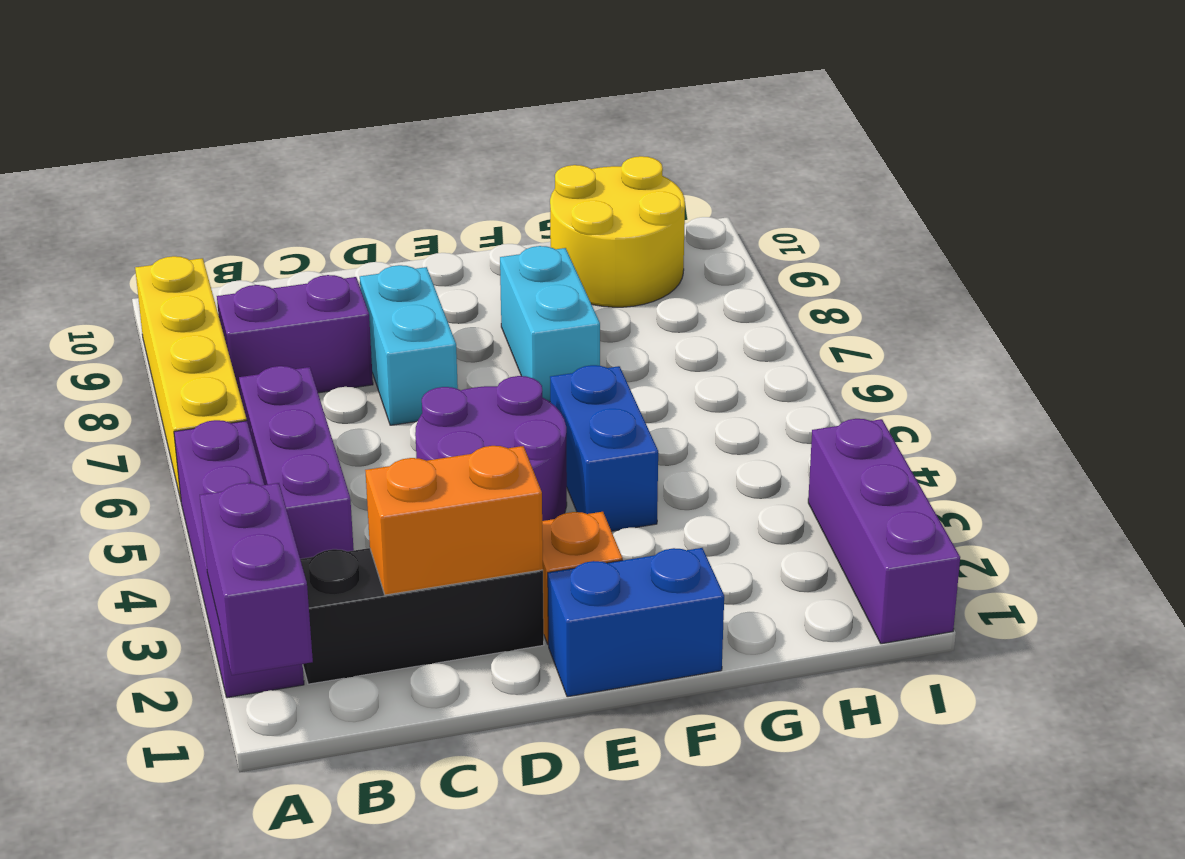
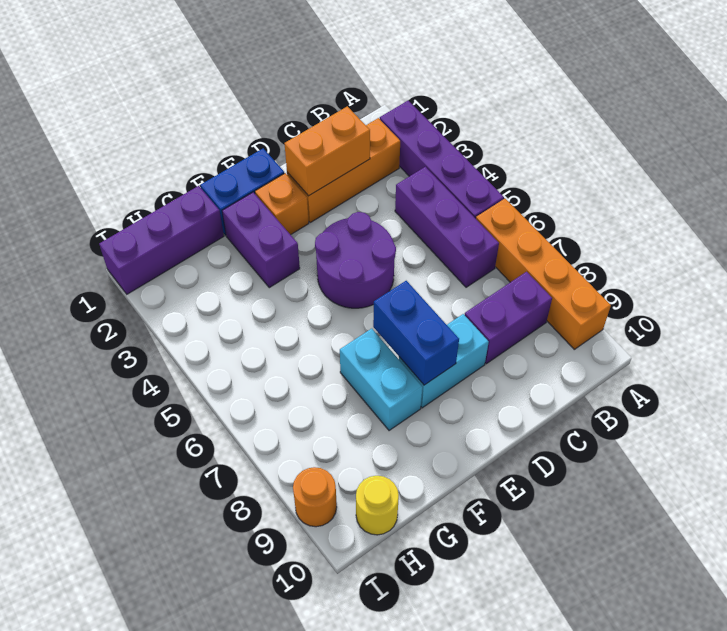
purple 1x2 brick [200,483,313,675] -> purple 1x2 brick moved to [222,192,300,288]
yellow 1x4 brick [135,256,247,500] -> orange 1x4 brick [476,199,611,349]
black 1x3 brick [300,548,544,684] -> orange 1x3 brick [287,118,400,222]
cyan 1x2 brick [360,265,458,425] -> cyan 1x2 brick turned to [399,314,489,408]
blue 1x2 brick [550,365,658,531] -> blue 1x2 brick moved to [373,281,459,385]
yellow 2x2 round brick [550,156,685,307] -> yellow 1x1 round brick [356,476,399,535]
purple 1x3 brick [808,419,960,644] -> purple 1x3 brick turned to [99,186,224,294]
none -> orange 1x1 round brick [293,467,337,527]

